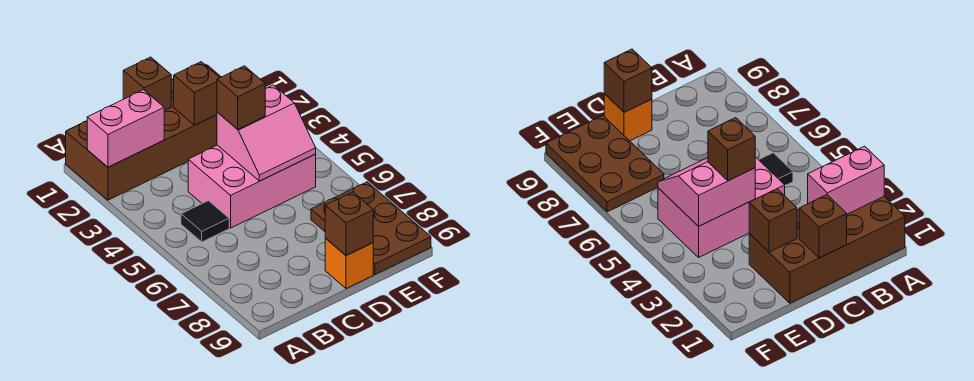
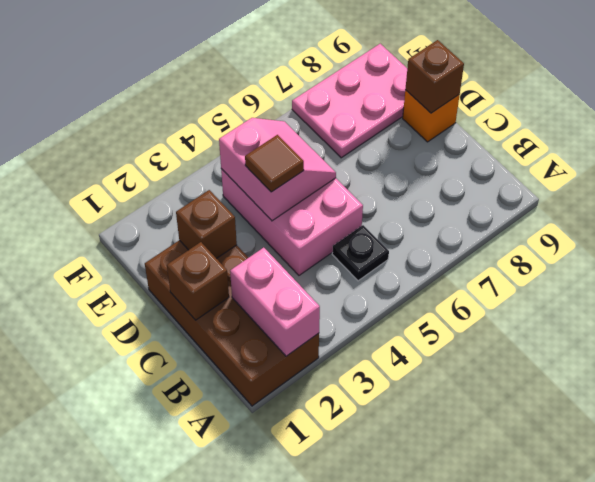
black 1x1 tile [181,201,229,242] -> black 1x1 plate [332,225,389,281]
brown 1x1 brick [217,66,265,129] -> brown 1x1 tile [245,135,304,192]
brown 2x3 plate [311,182,431,274] -> pink 2x3 plate [292,44,407,158]

